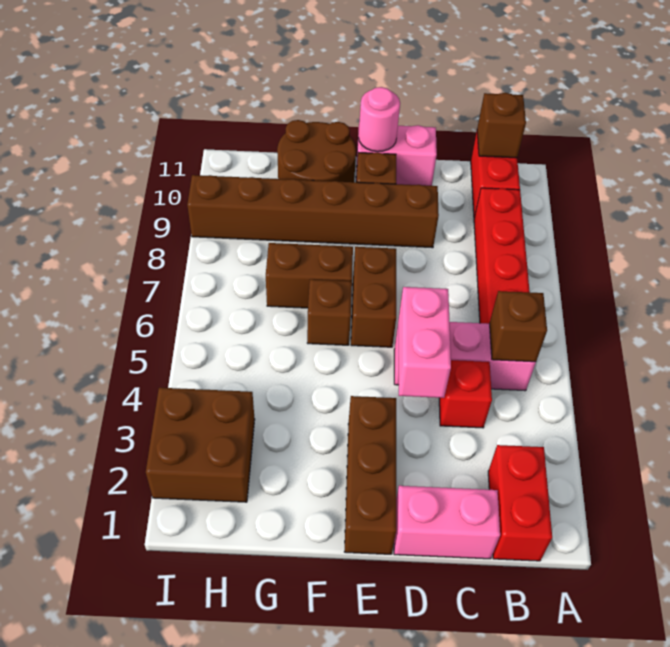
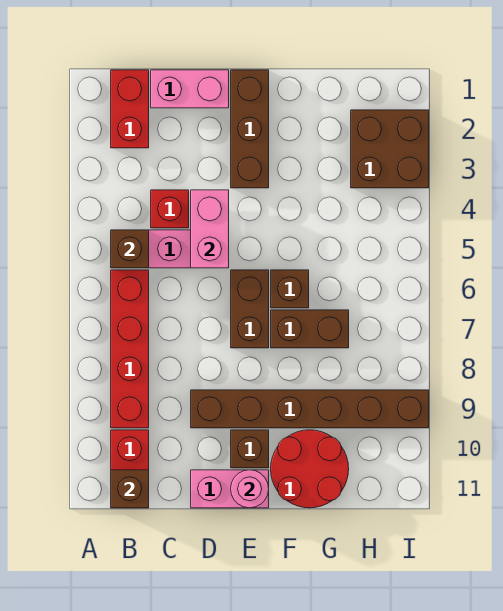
brown 2x2 round brick [277,120,356,182] -> red 2x2 round brick [271,430,349,508]

